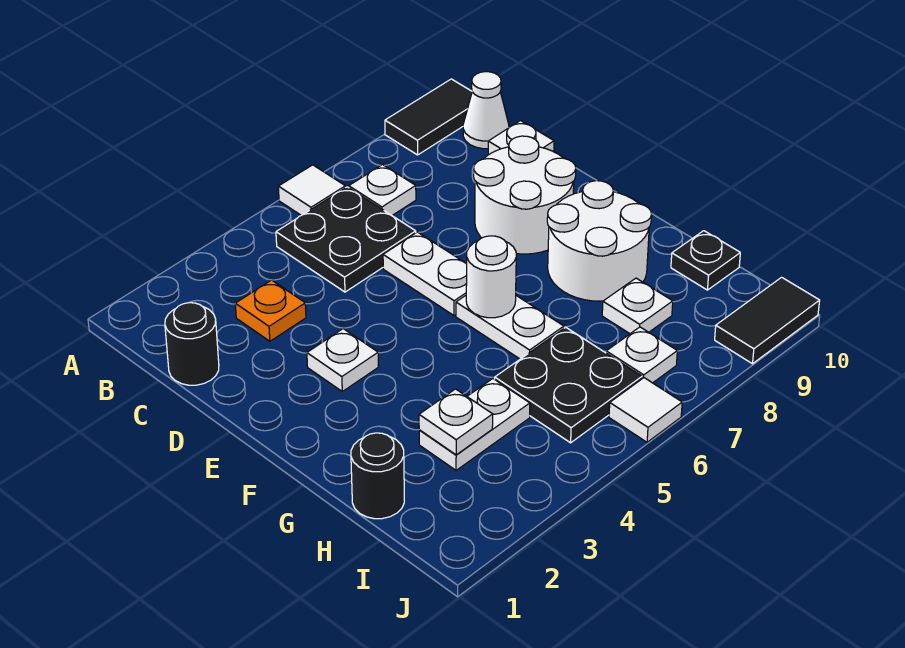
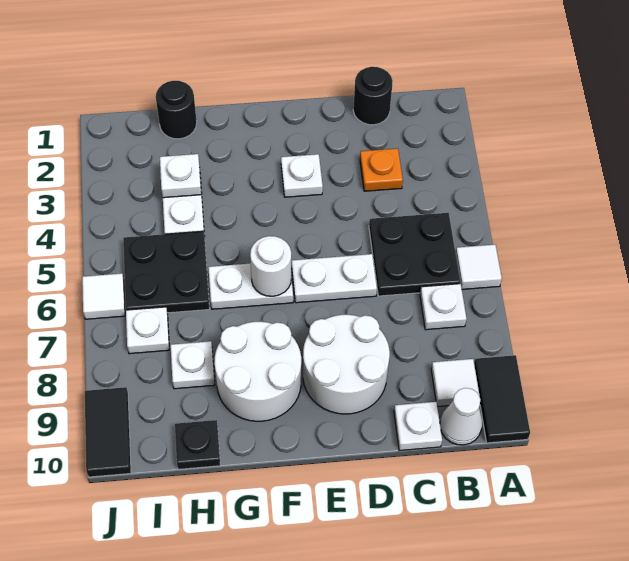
none -> white 1x1 tile [431,359,480,407]

